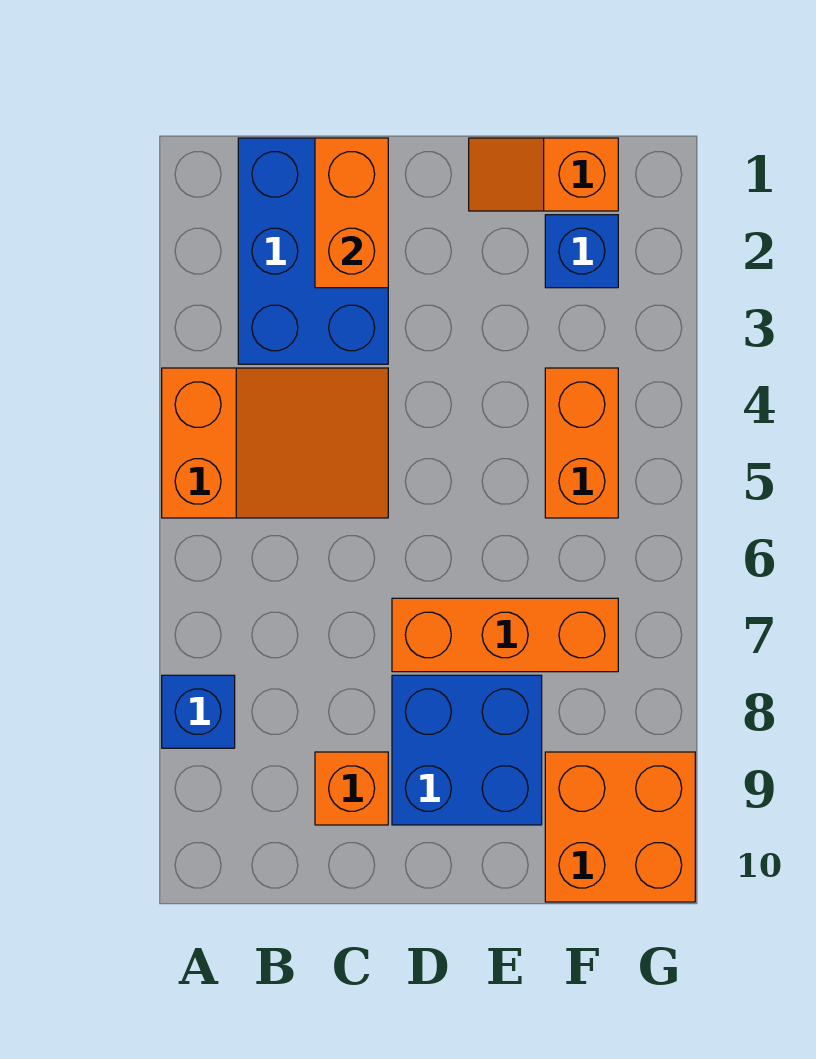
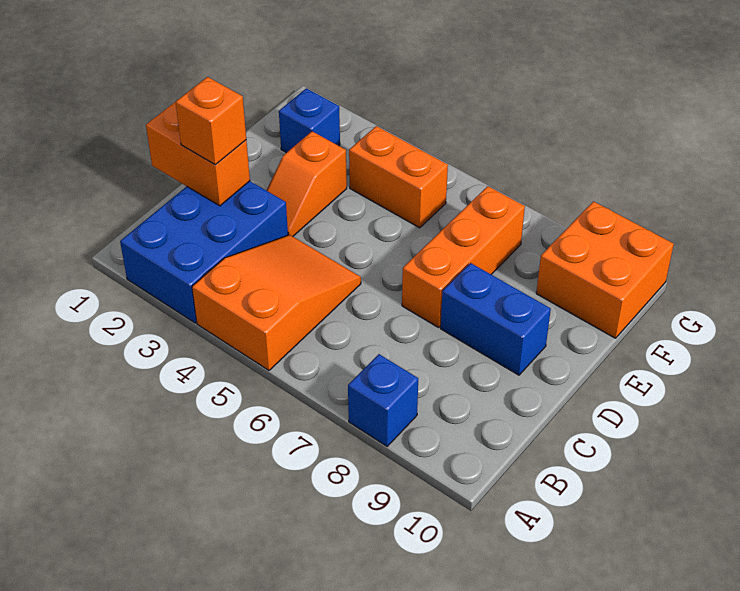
blue 2x3 brick [238,138,388,364] -> blue 2x3 brick turned to [120,181,288,323]
orange 1x1 brick [315,752,388,825] -> orange 1x1 brick moved to [175,77,246,165]
blue 2x2 brick [392,675,542,825] -> blue 1x2 brick [441,263,551,375]
orange 1x2 slope [469,138,618,211] -> orange 1x2 slope moved to [266,131,347,236]

